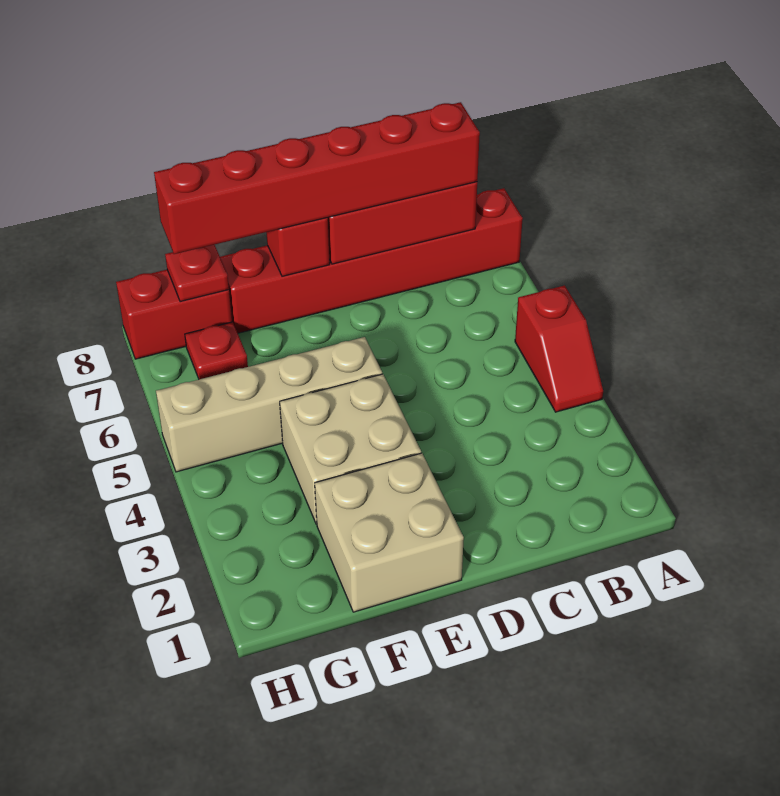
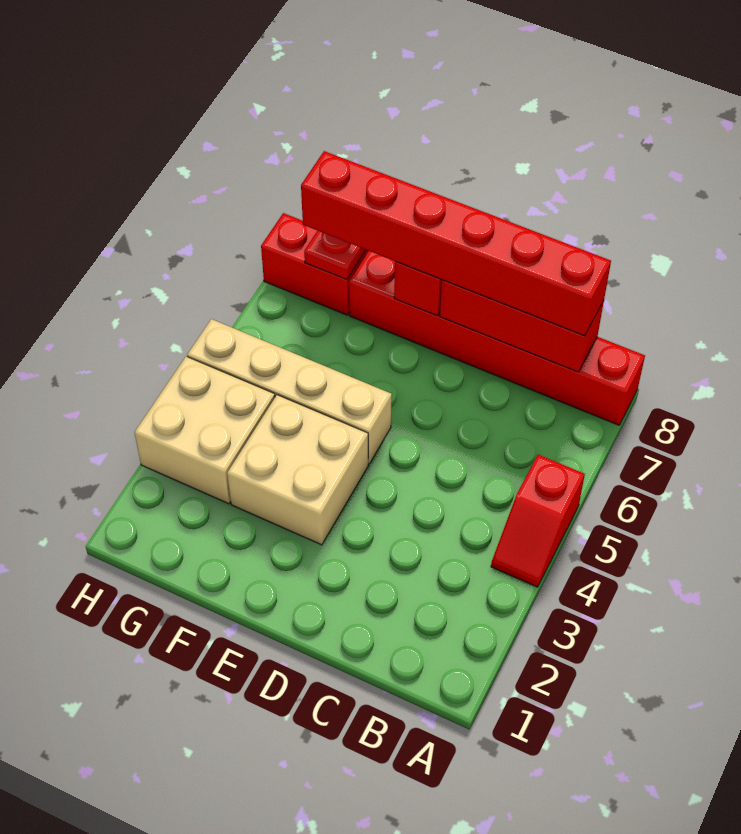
tan 2x2 brick [315,453,464,612] -> tan 2x2 brick moved to [134,356,275,504]
red 1x1 plate [185,322,248,379] -> none

